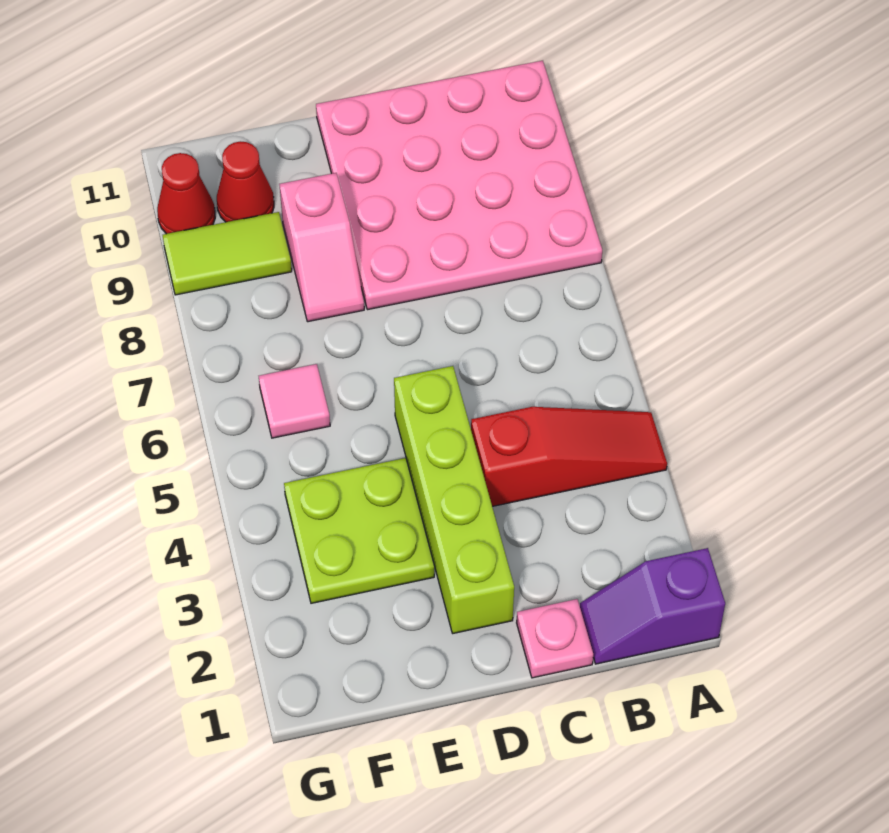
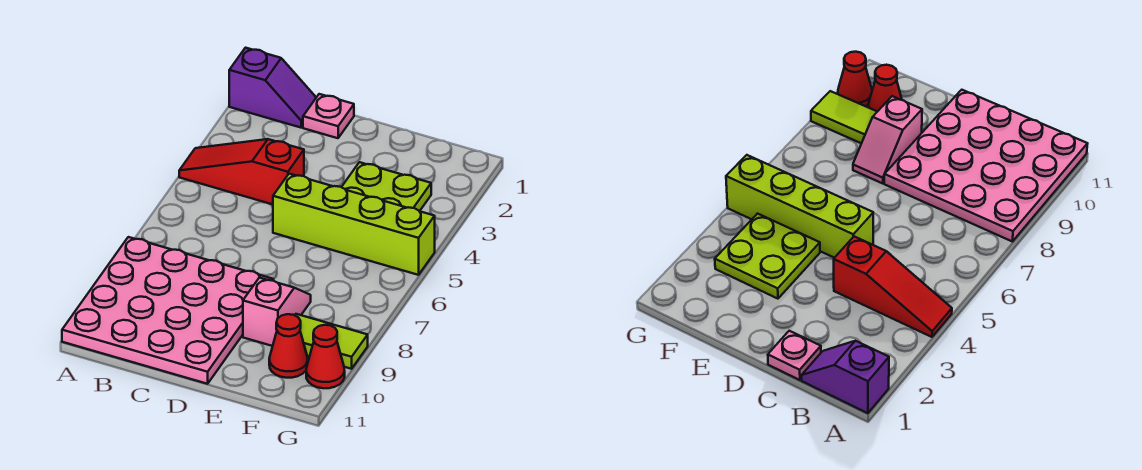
lime 1x4 brick [394,366,514,633] -> lime 1x4 brick turned to [273,174,435,275]
pink 1x1 tile [259,364,330,438] -> none

